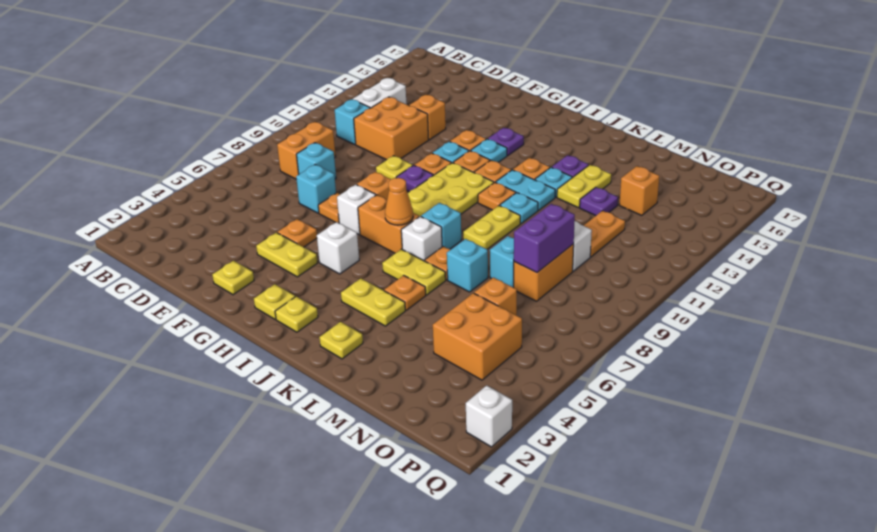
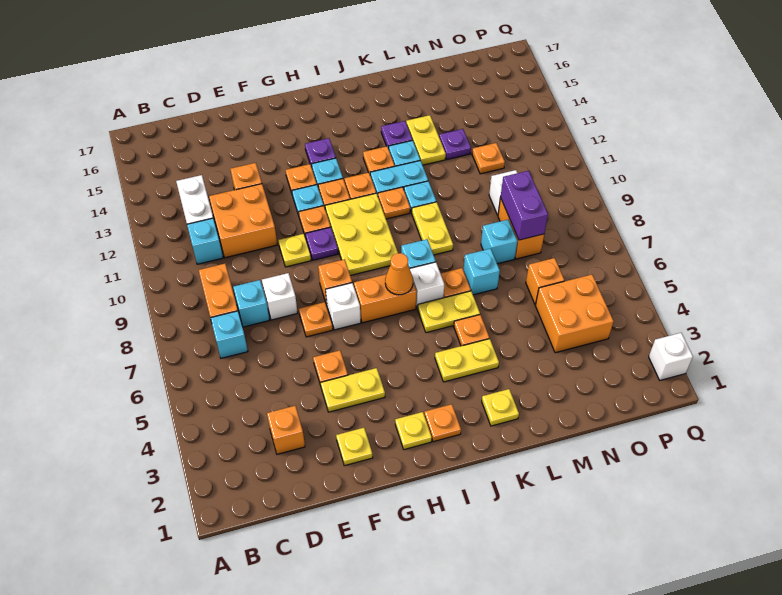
cyan 1x1 brick [296,164,336,213] -> cyan 1x1 brick moved to [211,311,248,358]
white 1x1 brick [317,222,359,274] -> white 1x1 brick moved to [262,273,298,320]
yellow 1x1 plate [275,296,318,332] -> orange 1x1 plate [424,404,461,442]
orange 1x2 plate [584,211,625,257] -> orange 1x1 plate [472,143,505,174]
orange 1x1 brick [619,166,659,215] -> orange 1x1 brick moved to [267,406,305,454]

